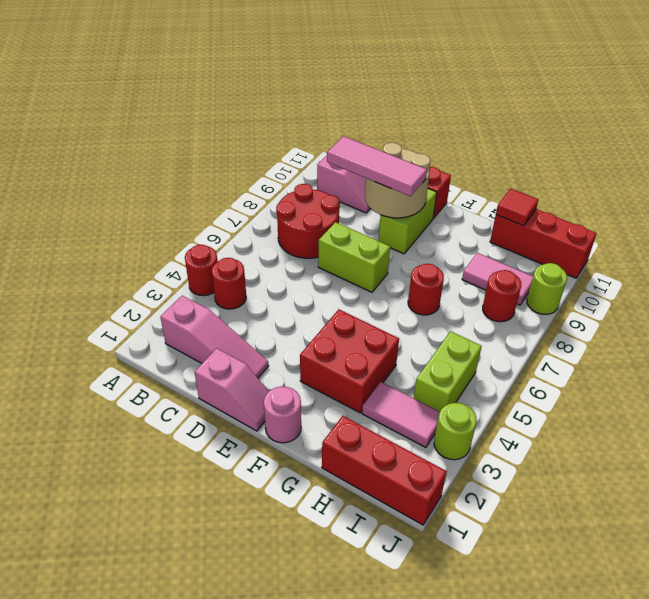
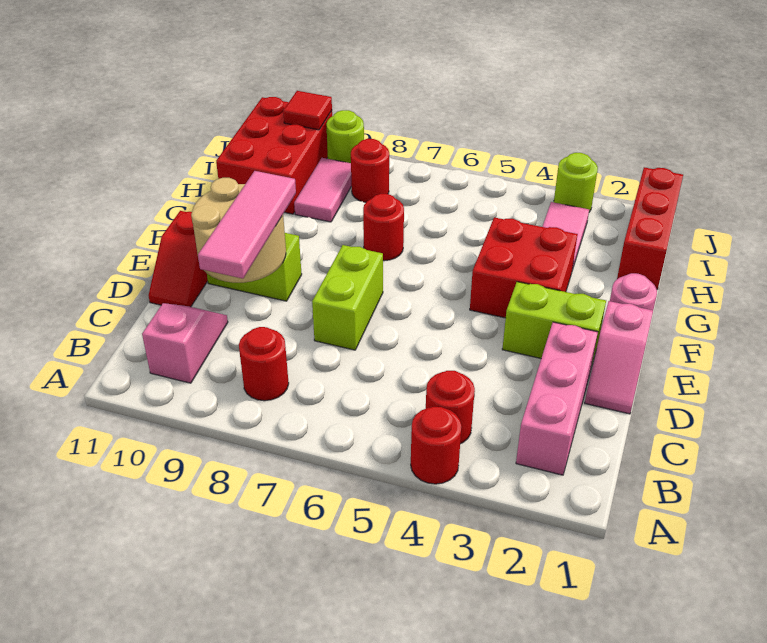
pink 1x3 slope [160,296,269,378] -> pink 1x3 brick [516,322,598,475]
red 2x2 round brick [276,184,340,258] -> red 1x1 round brick [239,327,289,401]
pink 1x2 slope [195,348,269,431] -> pink 1x2 slope turned to [585,301,653,414]
red 1x3 brick [490,209,597,278] -> red 2x3 brick [216,97,332,214]
red 1x1 tile [496,189,539,226] -> red 1x1 tile moved to [283,91,332,130]
lime 1x2 brick [414,331,482,412] -> lime 1x2 brick moved to [502,282,606,364]

